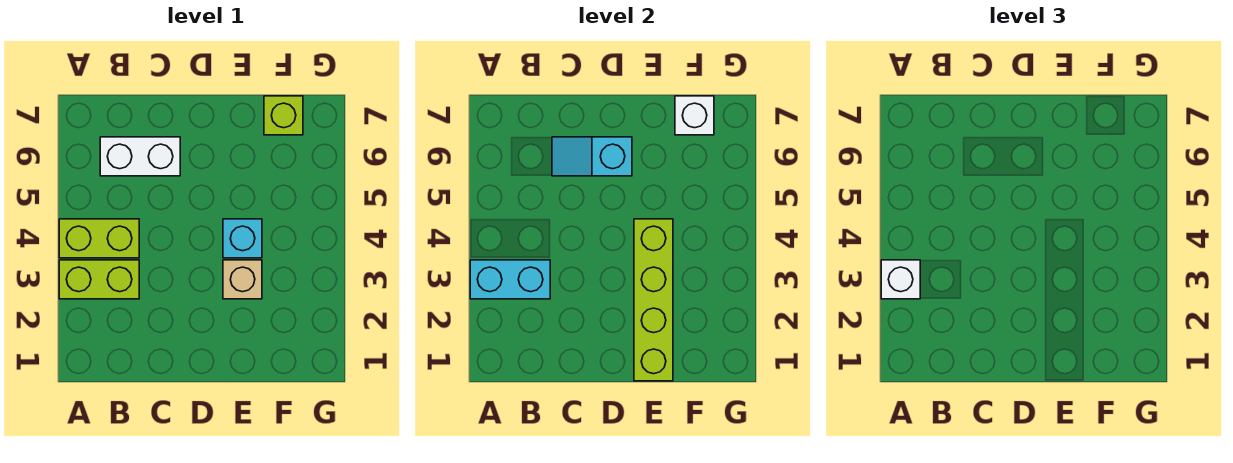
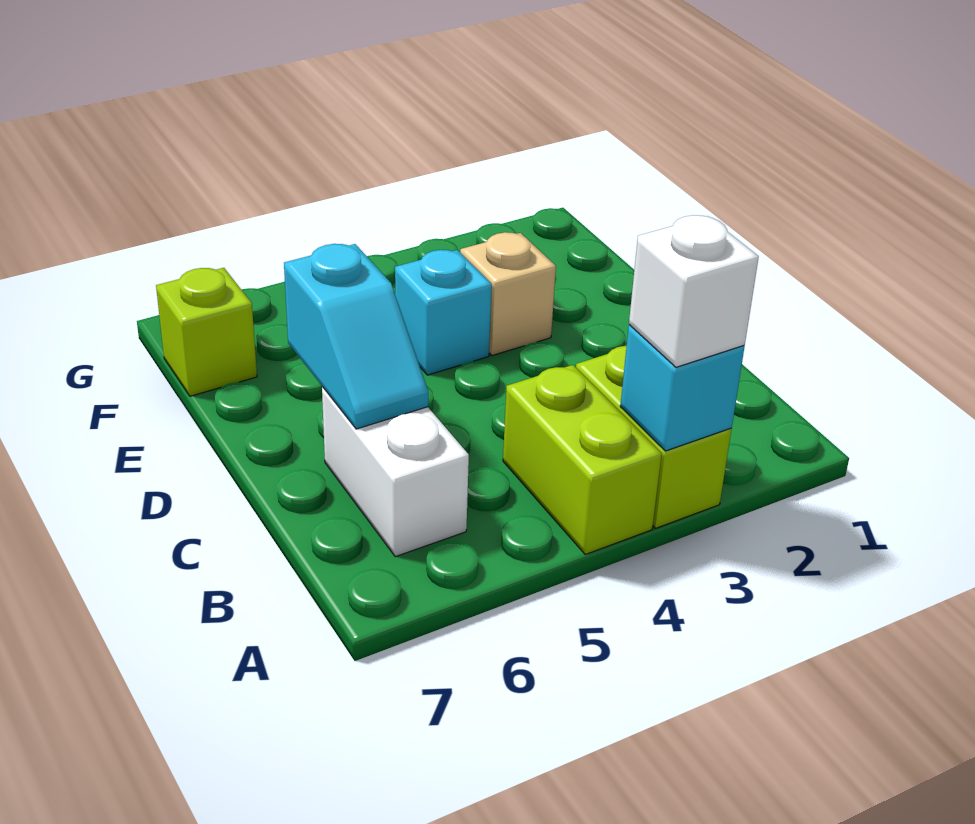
cyan 1x2 brick [470,260,550,299] -> cyan 1x1 brick [620,325,745,451]
lime 1x4 brick [634,219,673,381] -> none
white 1x1 brick [675,96,714,135] -> none

